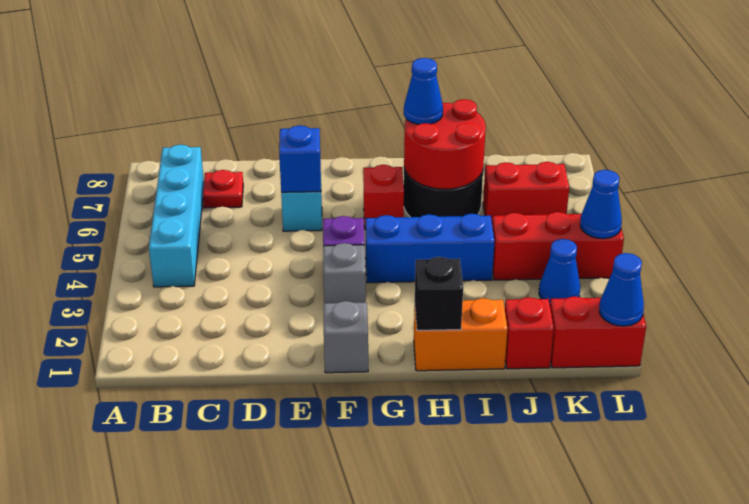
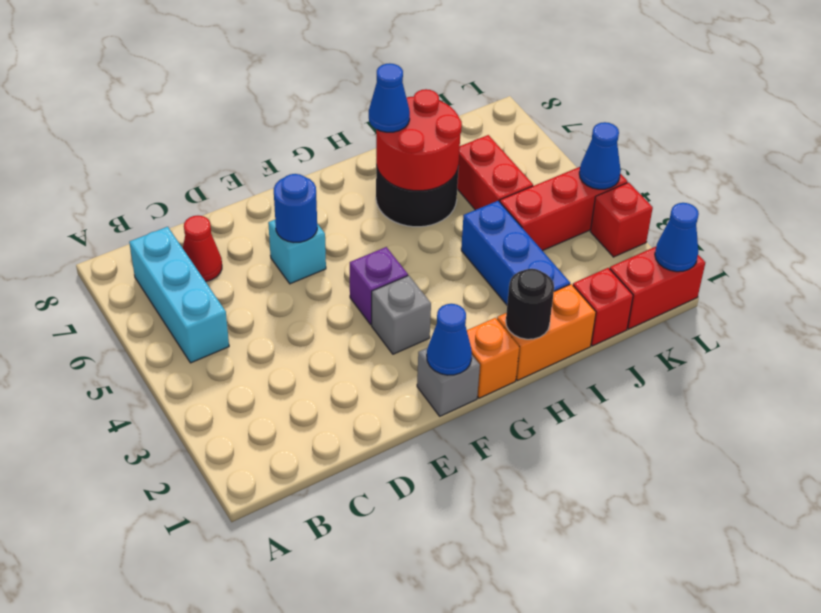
cyan 1x4 brick [149,145,204,287] -> cyan 1x3 brick [129,227,229,363]
red 1x1 plate [203,170,243,208] -> red 1x1 cone [183,216,222,282]
blue 1x1 brick [279,125,321,192] -> blue 1x1 round brick [274,174,317,242]
none -> orange 1x1 brick [467,318,519,398]
blue 1x3 brick [366,214,495,283] -> blue 1x3 brick turned to [461,201,570,305]
red 1x1 brick [363,165,404,230] -> red 1x1 brick moved to [590,182,653,257]
black 1x1 brick [415,257,463,330] -> black 1x1 round brick [506,269,554,339]
red 1x2 brick [483,161,569,221] -> red 1x2 brick turned to [457,135,533,210]
blue 1x1 cone [539,239,580,304] -> blue 1x1 cone moved to [427,304,472,375]

